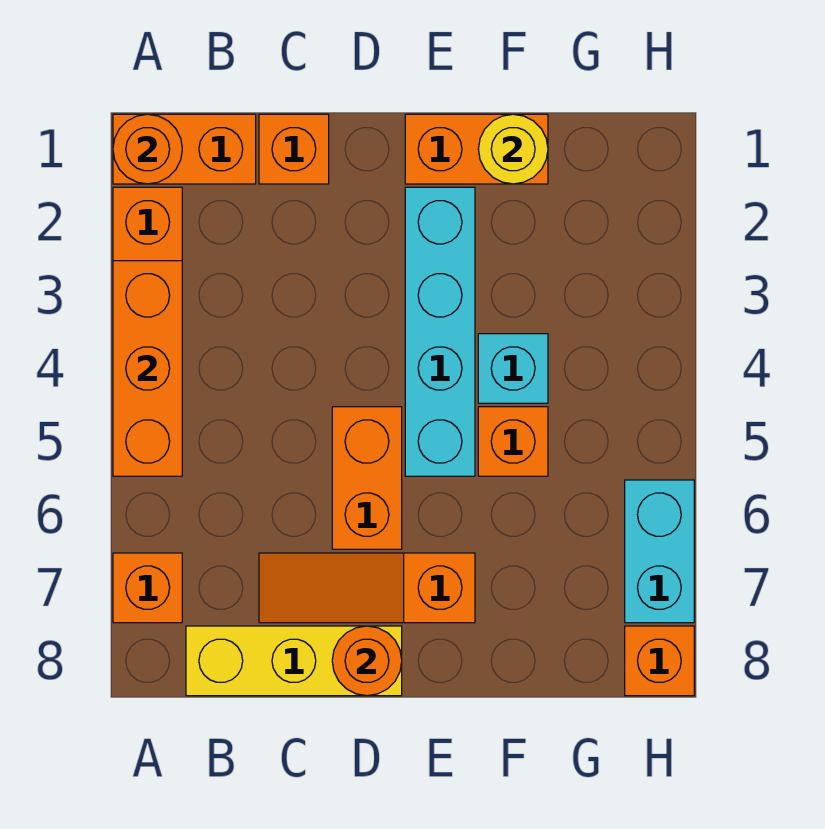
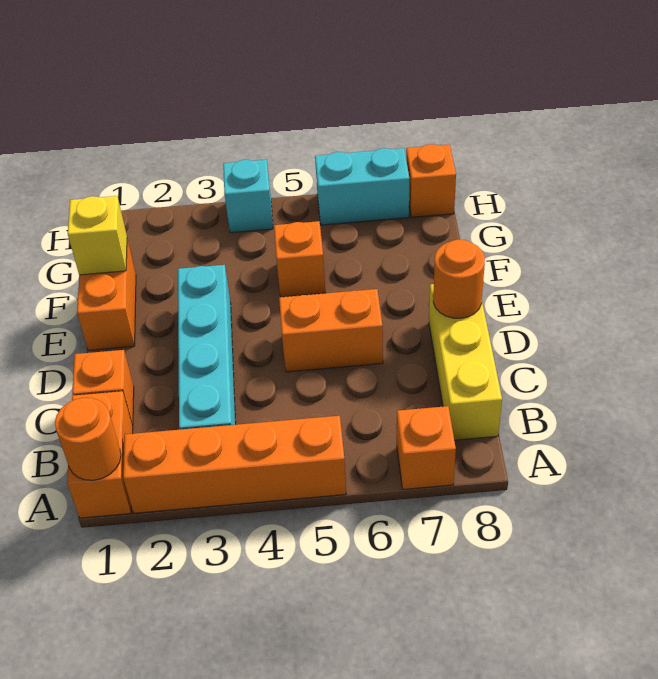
orange 1x3 brick [113,261,182,476] -> none
orange 1x3 slope [259,553,475,623] -> none
cyan 1x4 brick [405,187,475,476] -> cyan 1x4 brick turned to [178,265,236,430]
yellow 1x1 round brick [478,114,548,184] -> yellow 1x1 brick [68,196,127,275]
cyan 1x1 brick [478,334,548,403] -> cyan 1x1 brick moved to [223,160,273,233]

